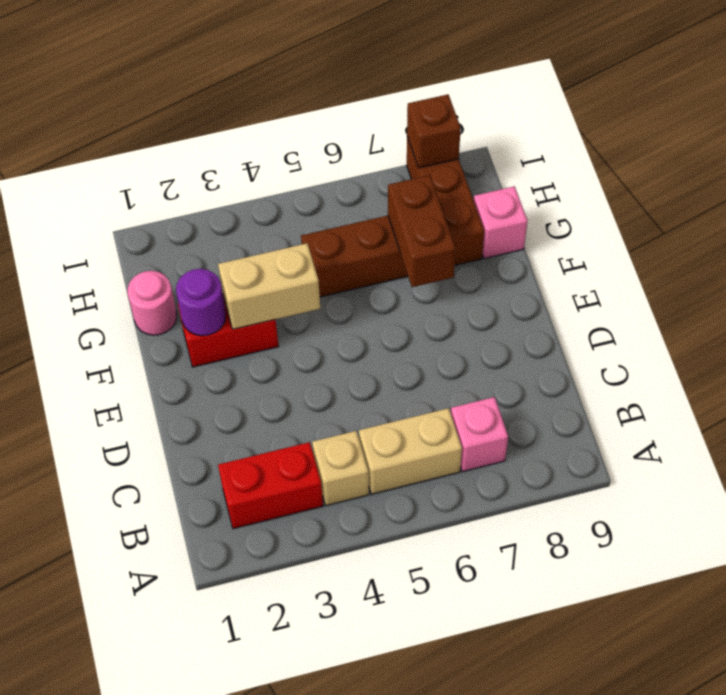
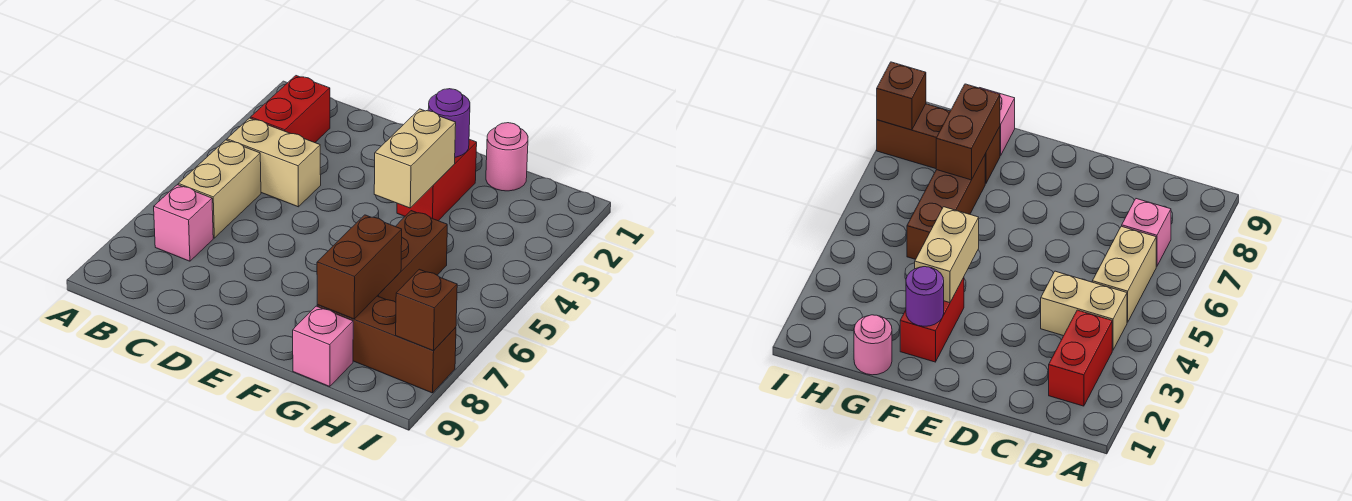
tan 1x1 brick [312,431,369,506] -> tan 1x2 brick [227,118,321,207]
brown 1x2 brick [388,175,456,287] -> brown 1x2 brick turned to [317,215,402,319]

